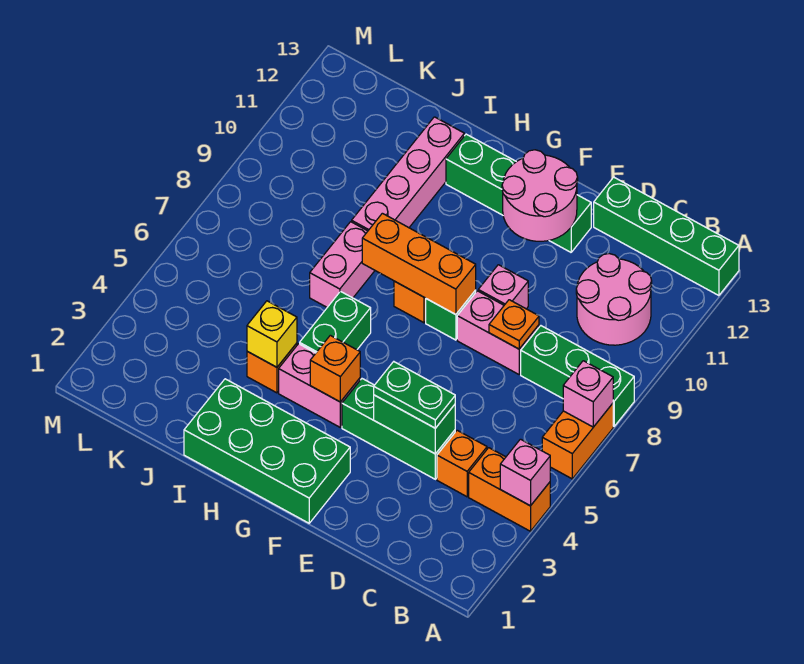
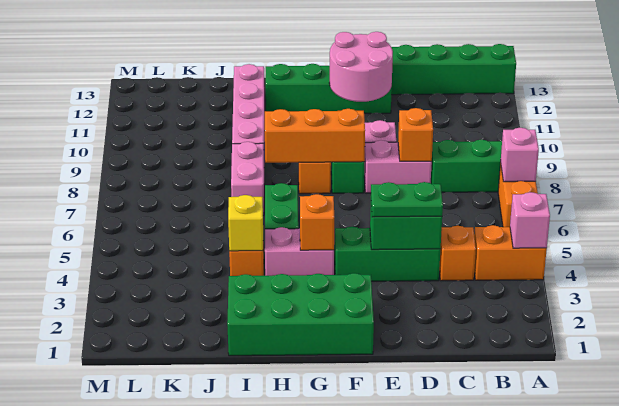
pink 2x2 round brick [576,254,652,345] -> none
orange 1x1 plate [489,300,539,349] -> orange 1x1 brick [398,108,433,161]

